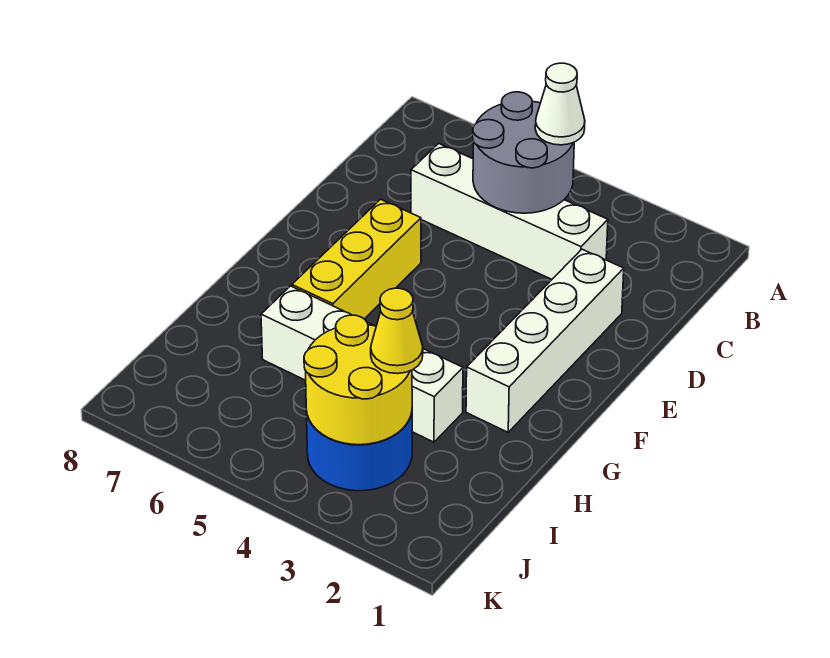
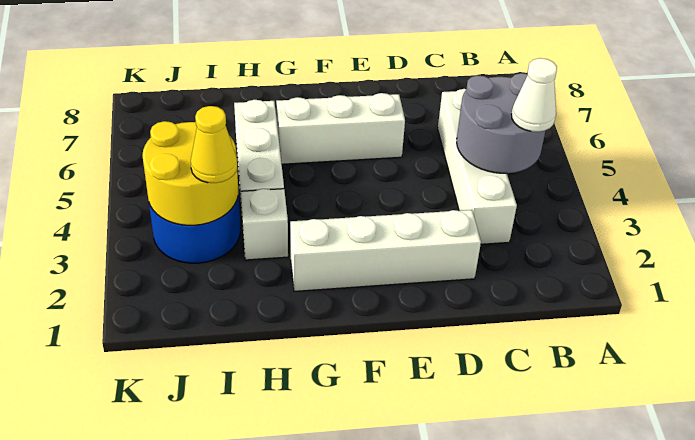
yellow 1x3 brick [292,199,421,319] -> white 1x3 brick [276,93,405,164]

